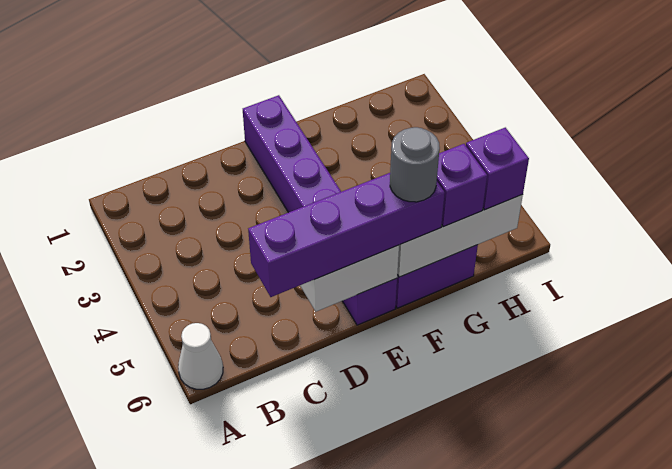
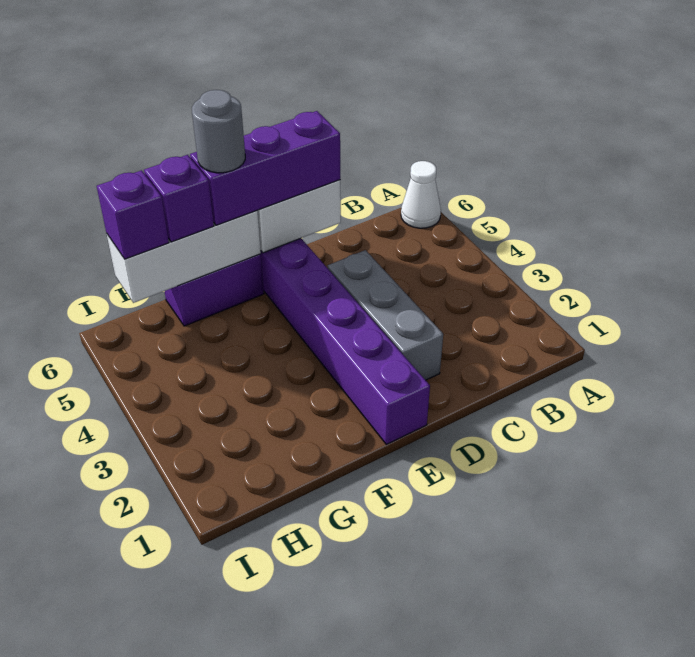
purple 1x4 brick [248,173,445,297] -> purple 1x3 brick [190,111,340,225]
none -> grey 1x3 brick [328,250,443,380]

